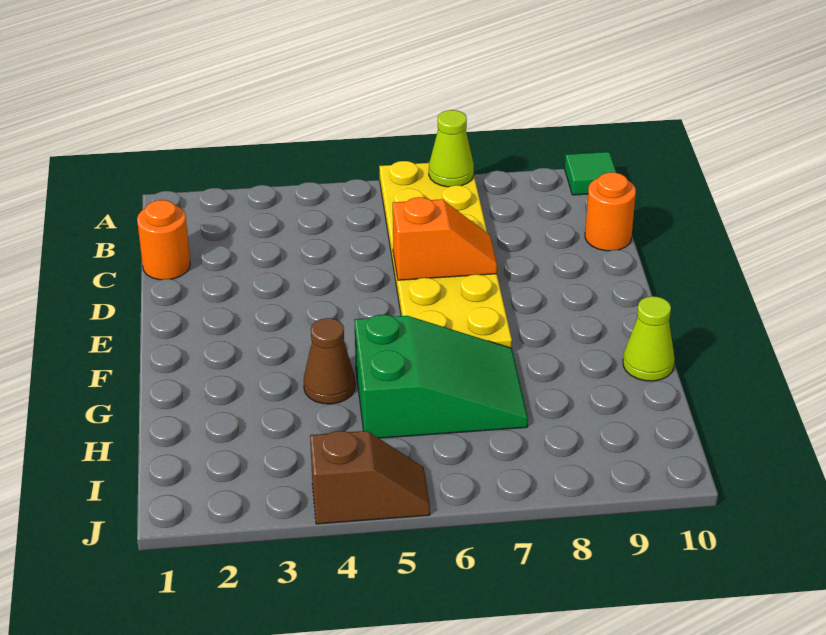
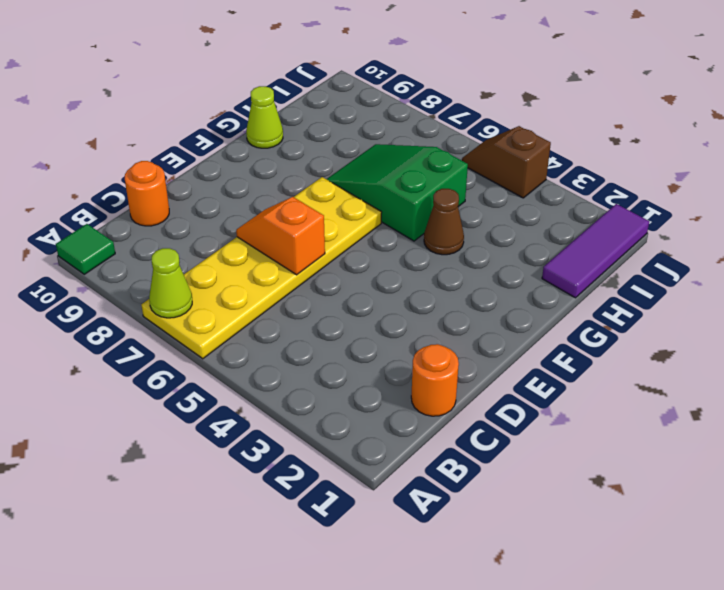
none -> purple 1x3 tile [542,204,649,298]

